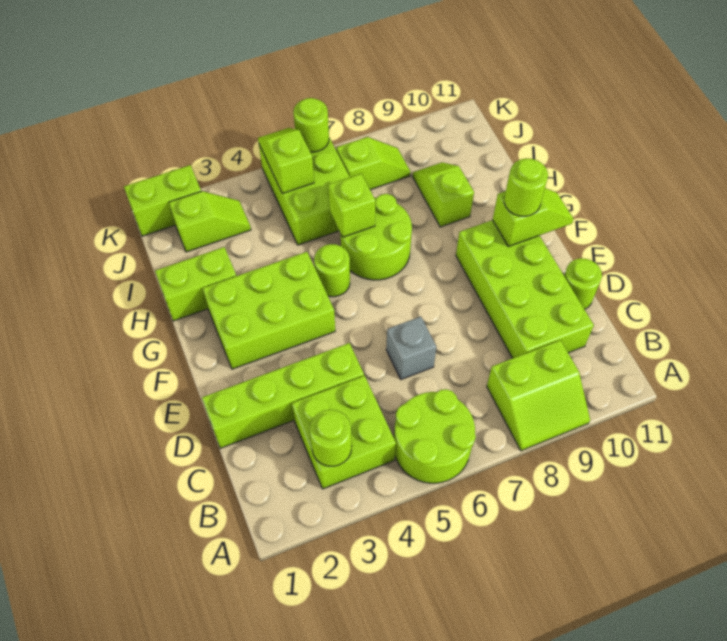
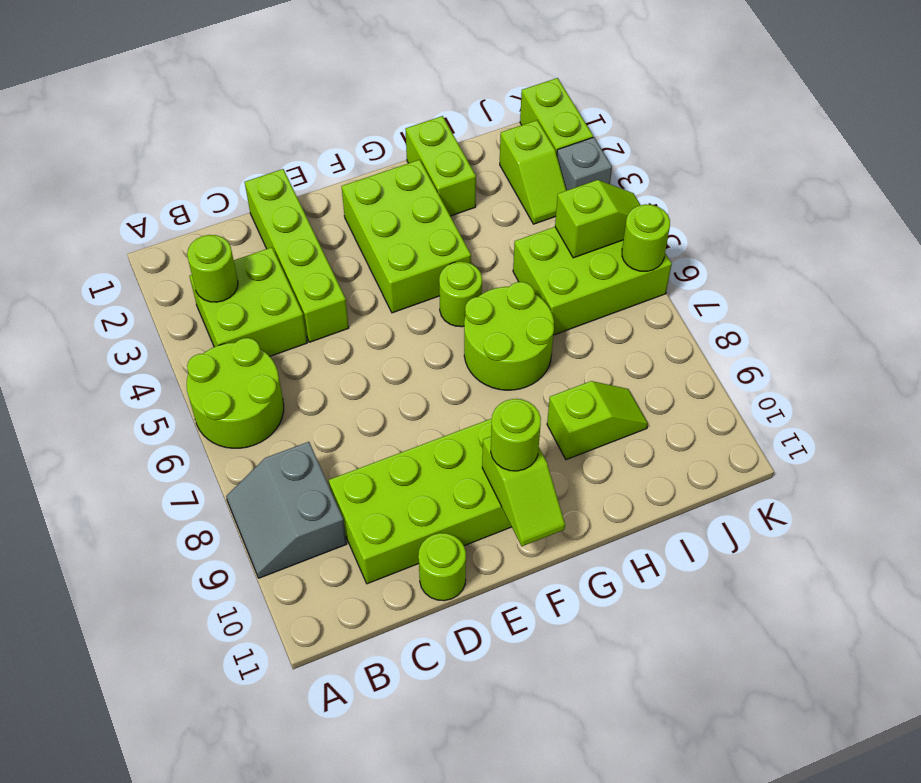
lime 2x2 slope [487,340,590,451] -> grey 2x2 slope [226,442,347,578]
grey 1x1 brick [386,317,436,379] -> grey 1x1 brick moved to [557,137,612,191]
lime 1x1 brick [328,174,375,237] -> none
lime 1x2 slope [336,137,411,190] -> none

